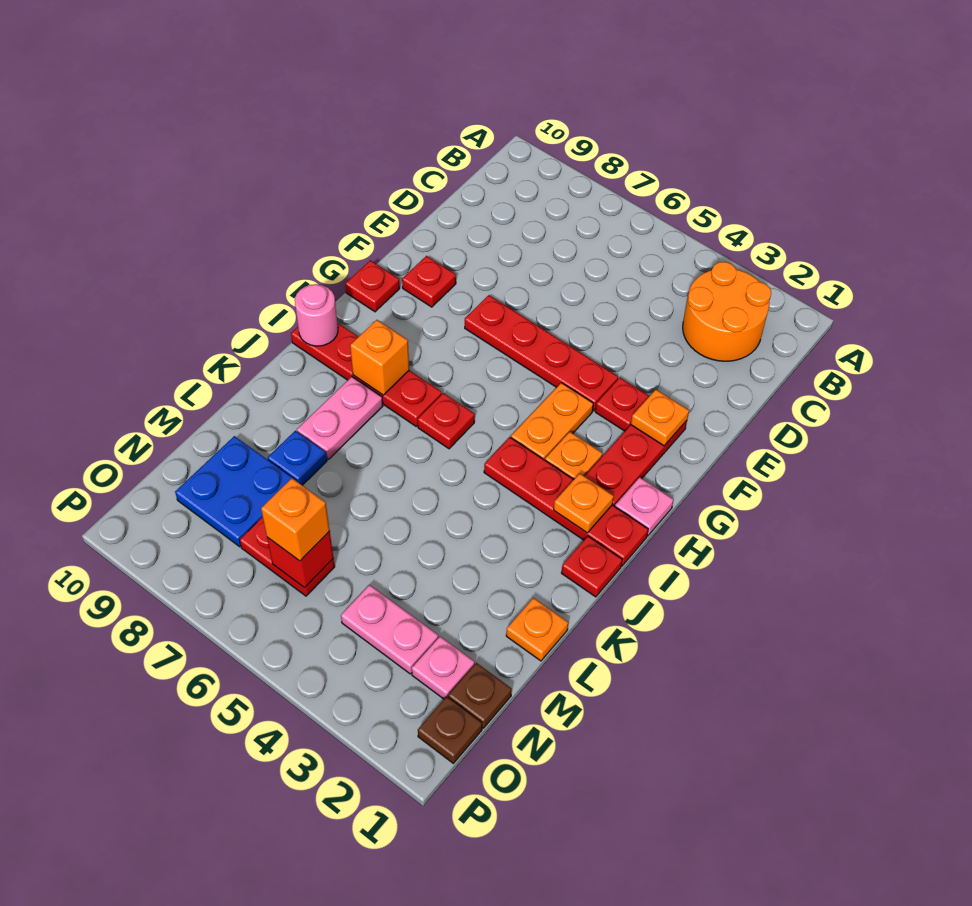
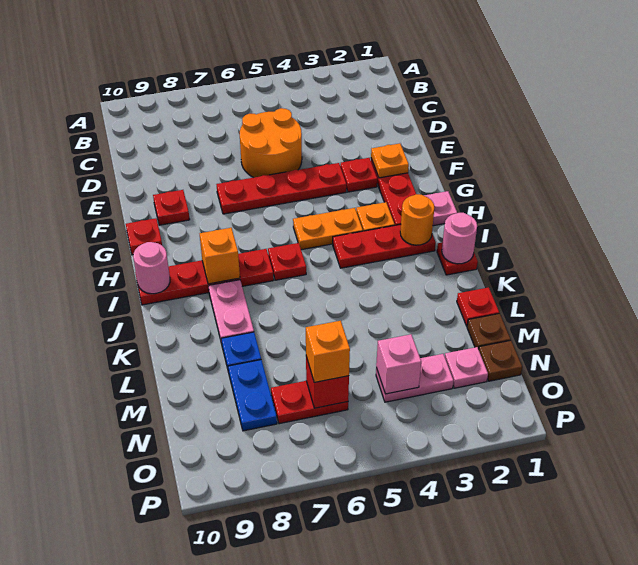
orange 2x2 round brick [683,262,771,361] -> orange 2x2 round brick moved to [240,108,302,178]
orange 1x2 plate [511,383,593,460] -> orange 1x2 plate turned to [293,208,363,250]
red 1x4 plate [484,437,648,566] -> red 1x3 plate [333,224,436,268]
orange 1x1 plate [554,474,614,533] -> orange 1x1 round brick [400,194,434,245]
none -> pink 1x1 round brick [442,213,477,264]
orange 1x1 plate [506,598,568,661] -> red 1x1 plate [457,287,499,326]
blue 2x2 plate [175,436,296,547] -> blue 1x2 plate [228,360,277,431]
none -> pink 1x1 brick [376,334,421,394]
brown 1x1 plate [418,697,482,763] -> brown 1x1 plate moved to [467,313,511,349]

